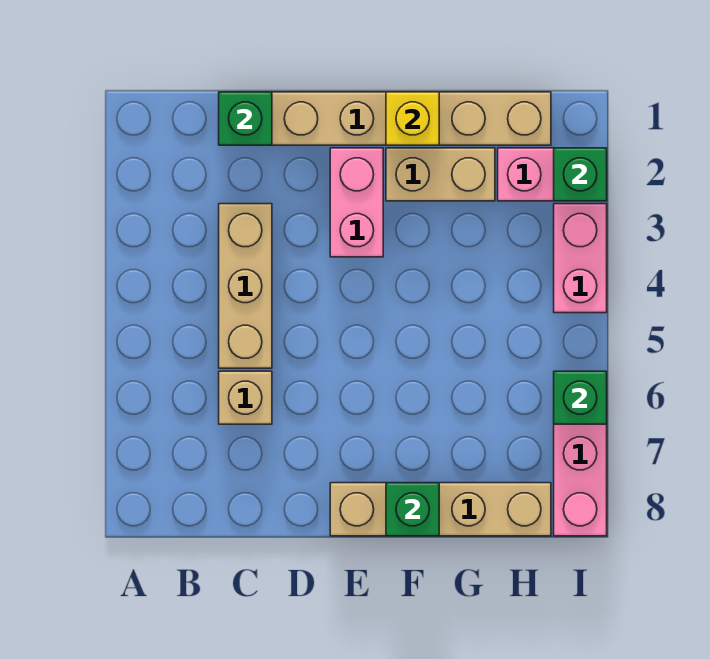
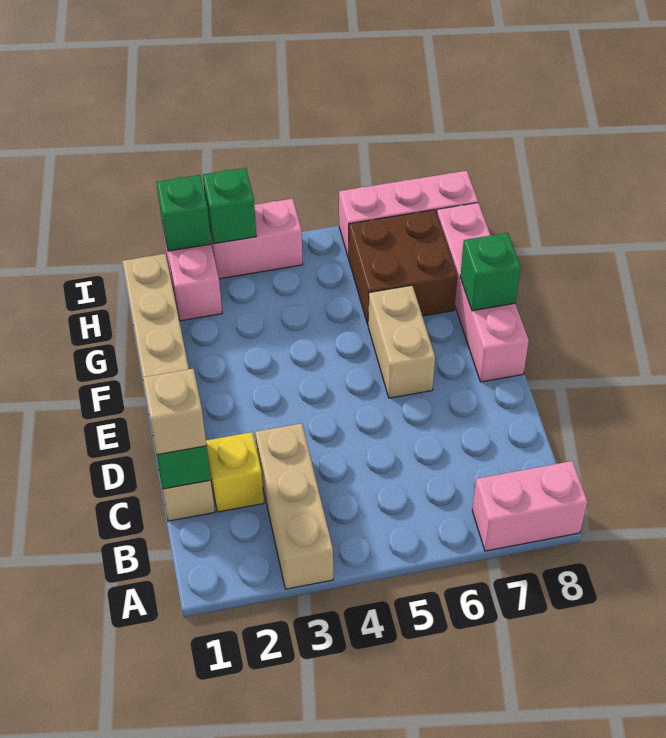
tan 1x3 brick [219,204,272,368] -> tan 1x3 brick turned to [255,423,333,589]
tan 1x1 brick [219,371,272,424] -> tan 1x1 brick moved to [143,369,206,455]
pink 1x2 brick [330,148,383,257] -> pink 1x2 brick moved to [472,461,587,551]
tan 1x4 brick [330,483,551,536] -> pink 1x4 brick [437,203,529,382]
yellow 1x1 brick [386,92,439,145] -> yellow 1x1 brick moved to [206,432,264,512]
tan 1x2 brick [386,148,495,201] -> tan 1x2 brick moved to [368,285,435,398]
none -> brown 2x2 brick [349,210,457,324]
green 1x1 brick [554,371,607,424] -> green 1x1 brick moved to [203,168,256,244]

